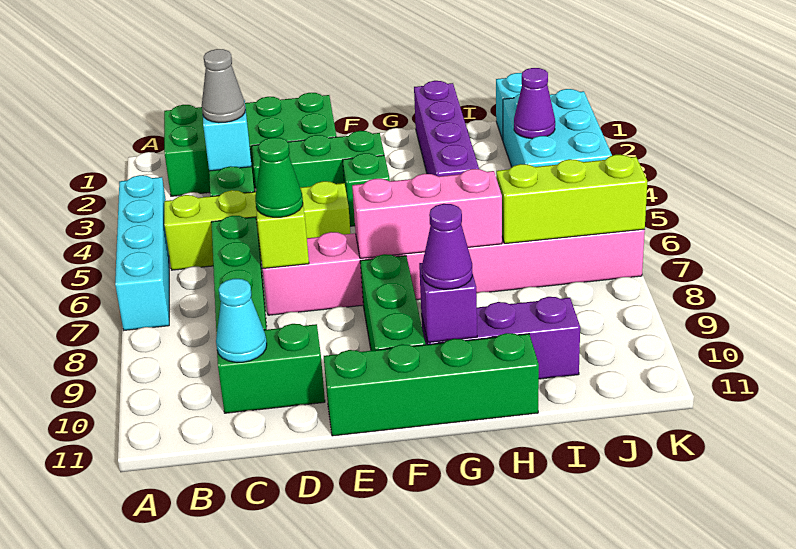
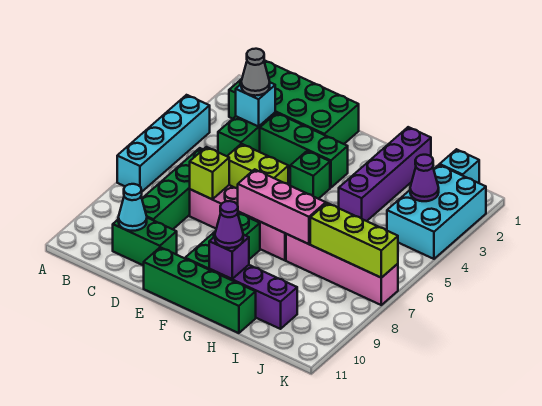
lime 1x4 brick [164,181,351,270] -> lime 1x2 brick [227,144,288,188]
green 1x1 cone [255,137,303,217] -> none

